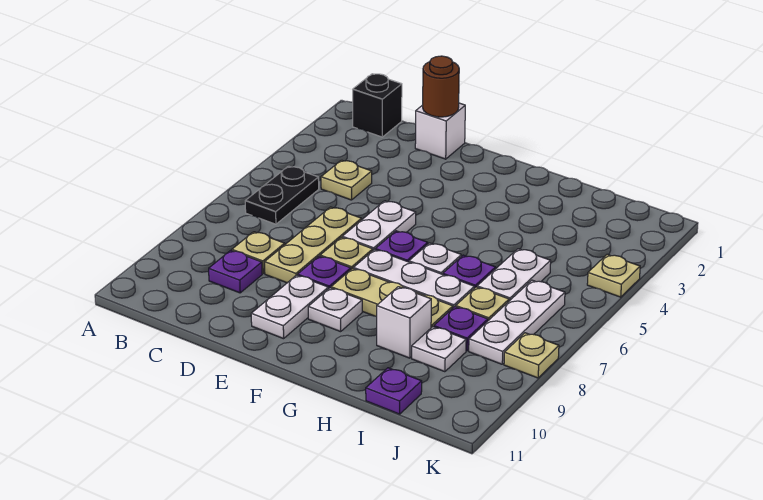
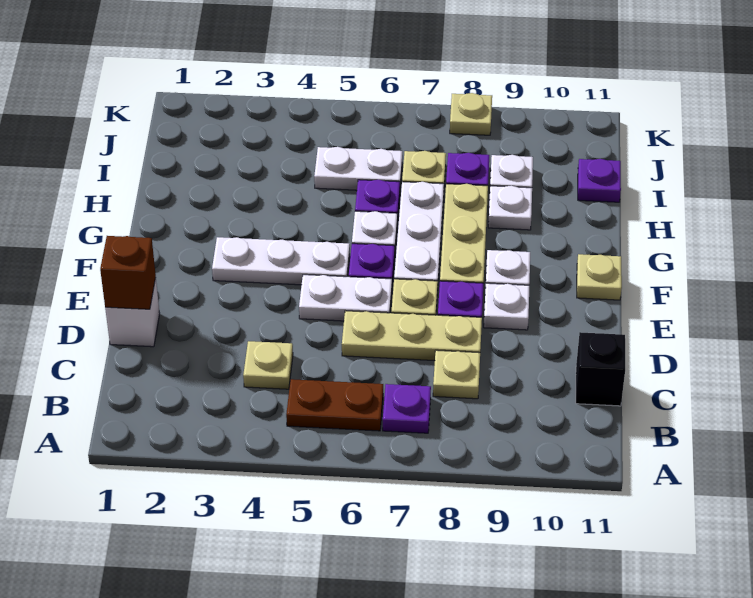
black 1x1 brick [353,74,402,137] -> black 1x1 brick moved to [576,332,625,406]
black 1x2 plate [245,166,319,224] -> brown 1x2 plate [286,379,383,431]
purple 1x1 plate [209,250,262,293] -> purple 1x1 plate moved to [383,384,431,433]
brown 1x1 round brick [423,56,459,117] -> brown 1x1 brick [100,236,156,309]
white 1x2 plate [251,275,328,339] -> white 1x1 plate [484,283,529,330]
white 1x1 brick [377,287,431,358] -> white 1x1 plate [488,186,532,230]
white 1x3 plate [469,280,565,364] -> white 1x3 plate moved to [212,237,350,285]
tan 1x1 plate [587,254,640,297] -> tan 1x1 plate moved to [577,254,622,300]

